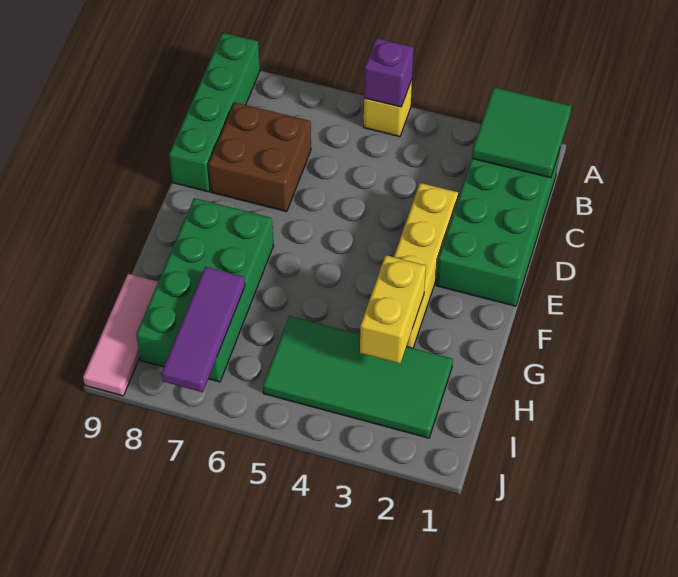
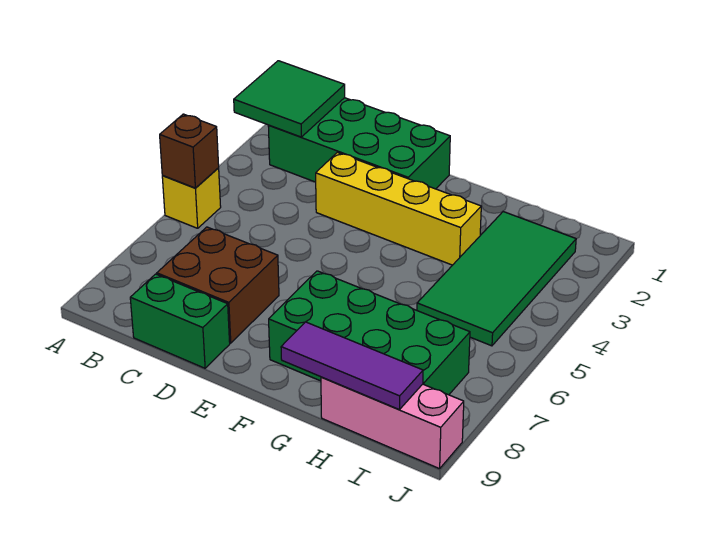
purple 1x1 brick [364,38,414,107] -> brown 1x1 brick [160,114,219,188]
green 1x4 brick [169,33,260,192] -> green 1x2 brick [130,274,230,368]
yellow 1x2 brick [360,255,426,364] -> none
purple 1x3 tile [161,267,245,392] -> purple 1x3 tile moved to [281,322,423,410]
pink 1x3 tile [83,274,158,396] -> pink 1x3 brick [321,377,464,469]

